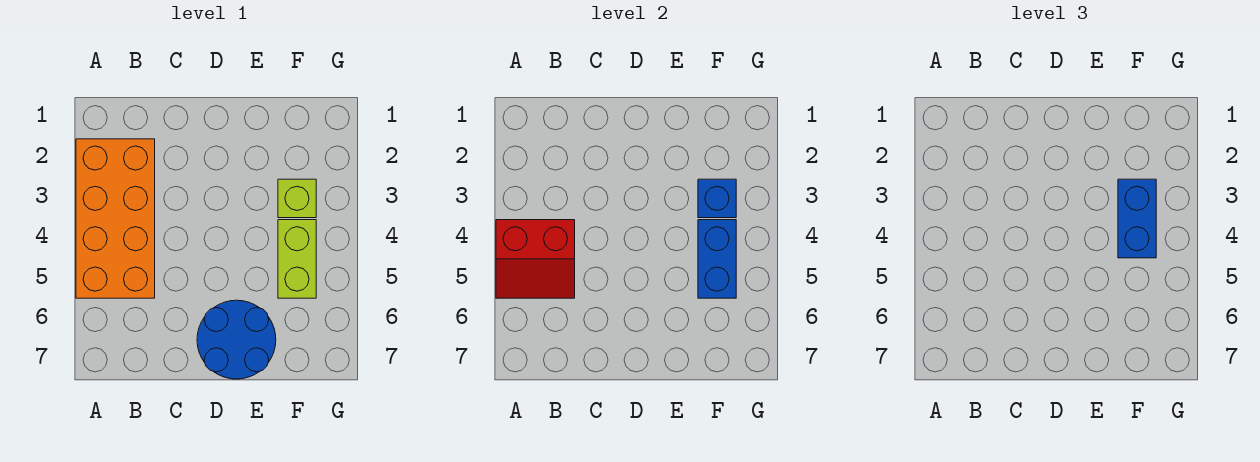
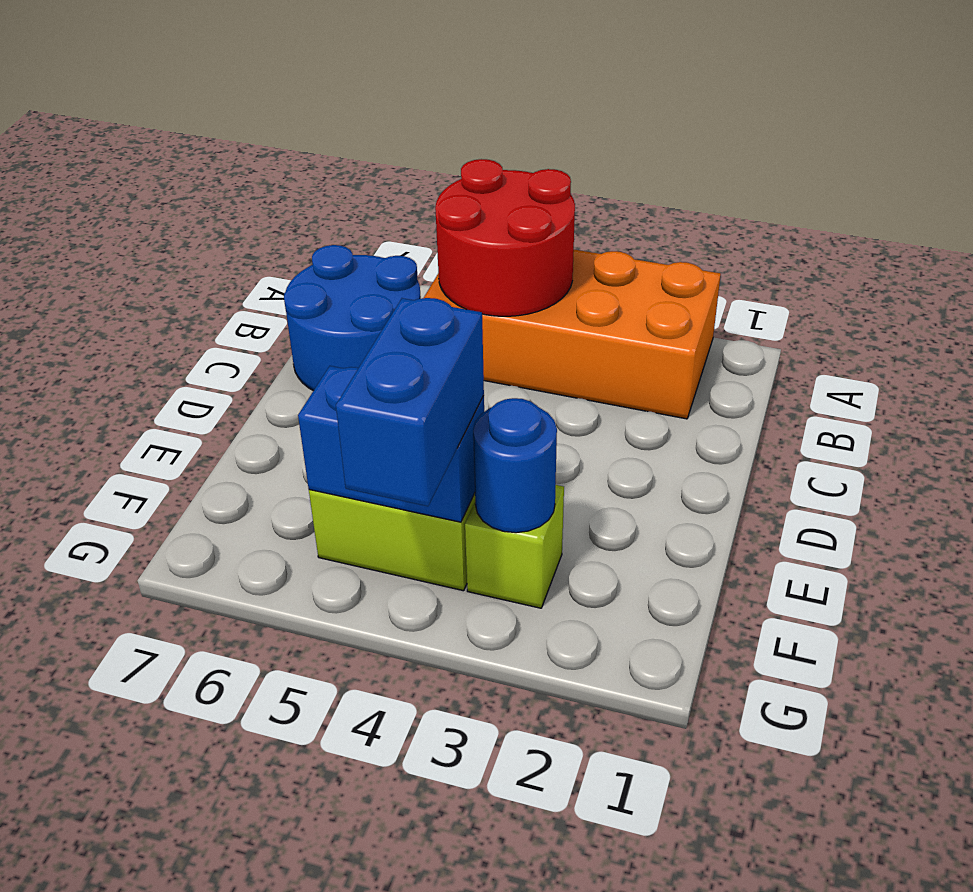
red 2x2 slope [496,220,575,298] -> red 2x2 round brick [435,159,575,316]
blue 2x2 round brick [197,300,276,379] -> blue 2x2 round brick moved to [284,245,421,391]
blue 1x1 brick [698,179,736,218] -> blue 1x1 round brick [473,398,557,533]
blue 1x2 brick [1118,179,1156,258] -> blue 1x2 brick turned to [336,298,484,506]

